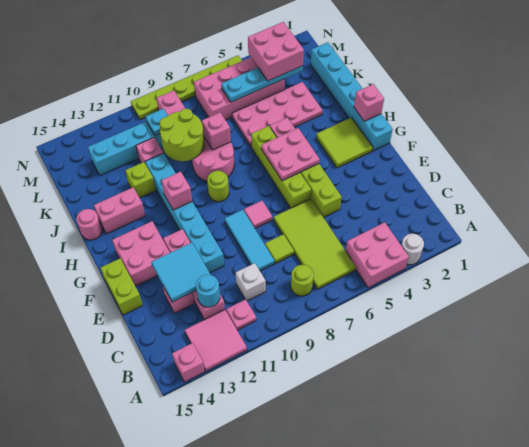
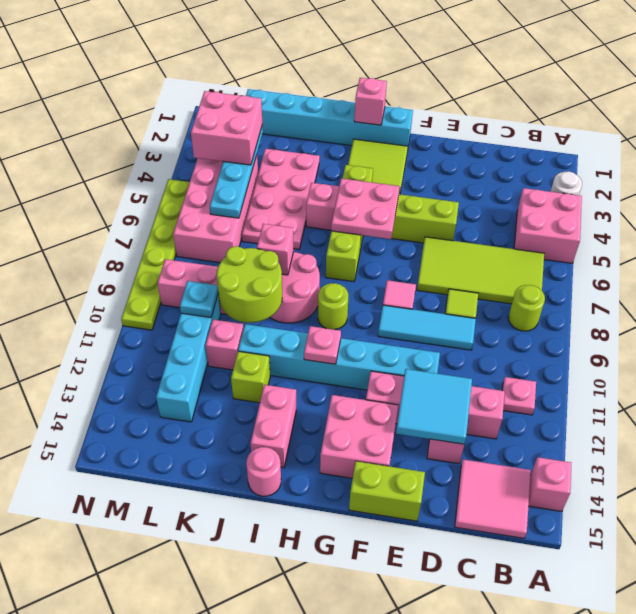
pink 2x2 tile [185,310,247,371] -> pink 2x2 tile moved to [455,459,531,538]
white 1x1 brick [236,263,266,301] -> none
cyan 1x1 round brick [196,275,220,307] -> none
lime 1x4 brick [251,126,311,208] -> lime 1x4 brick turned to [326,165,373,282]
pink 1x1 brick [161,172,192,210] -> pink 1x1 plate [304,326,341,364]

